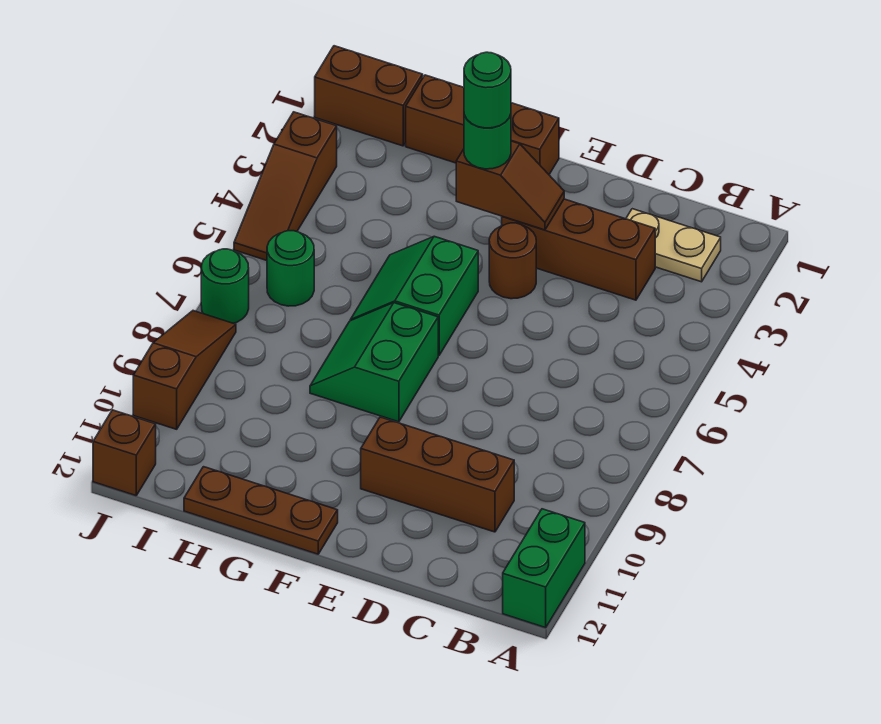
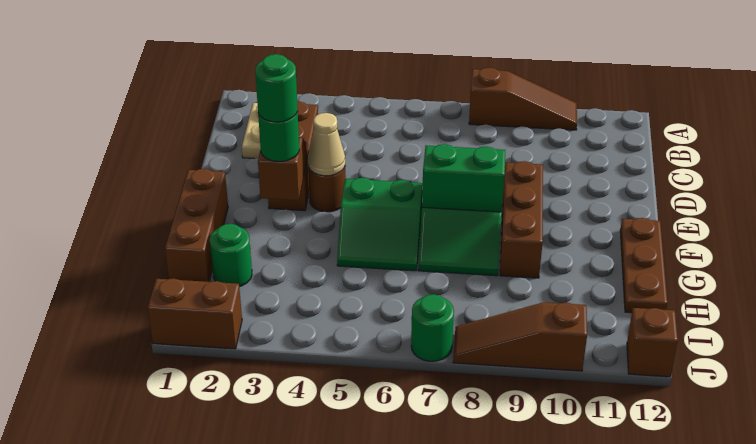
green 1x2 brick [503,509,585,628] -> green 1x2 brick moved to [422,144,505,212]
brown 1x3 brick [361,417,514,532] -> brown 1x3 brick moved to [500,161,543,278]
none -> tan 1x1 cone [308,113,345,176]
brown 1x2 brick [315,46,423,146] -> brown 1x2 brick turned to [148,278,242,349]
green 1x1 round brick [267,231,314,306] -> green 1x1 round brick moved to [210,224,252,287]
brown 1x3 slope [234,112,337,261] -> brown 1x3 slope moved to [469,68,577,130]

